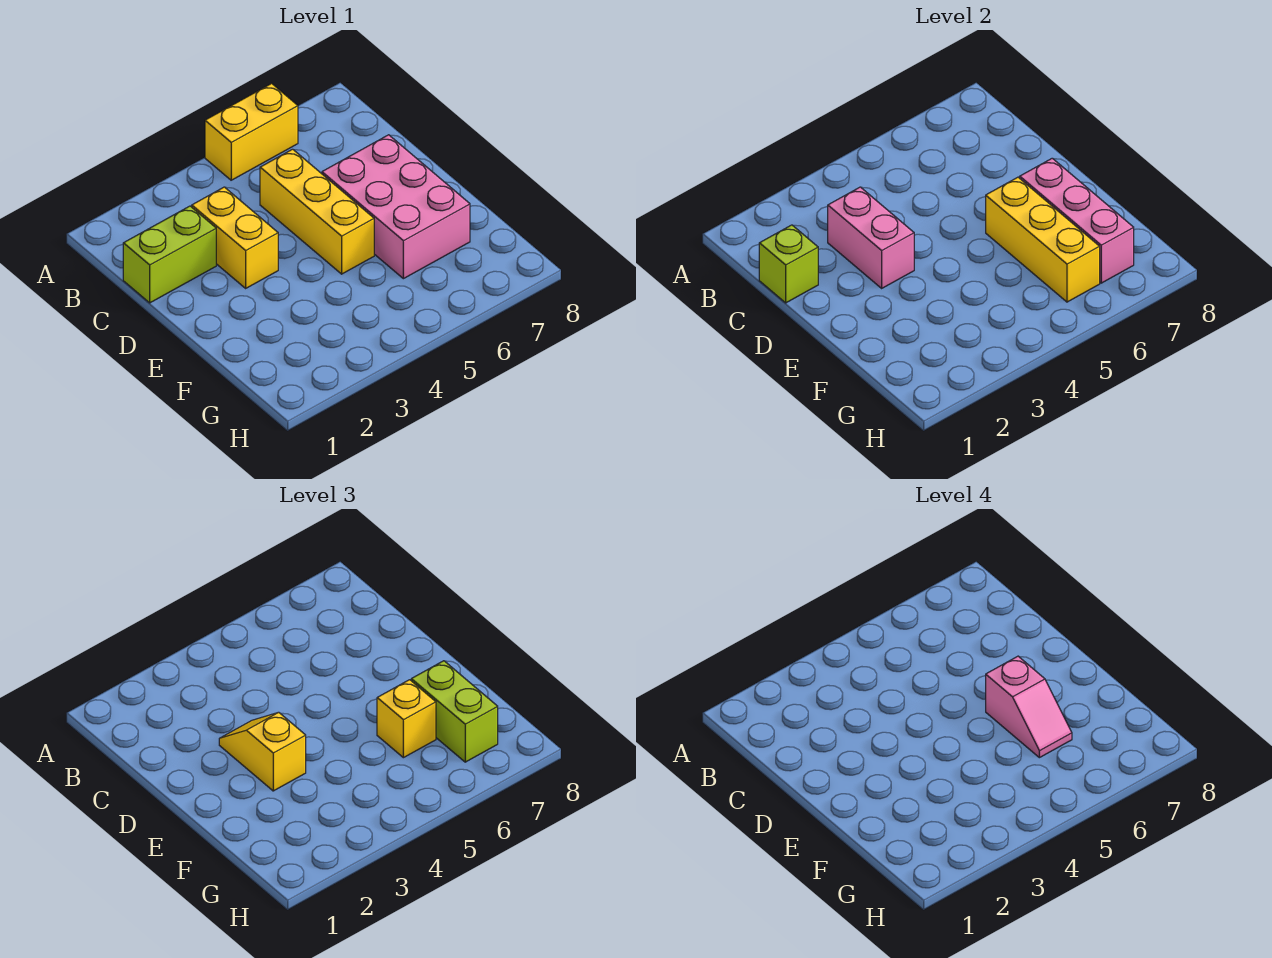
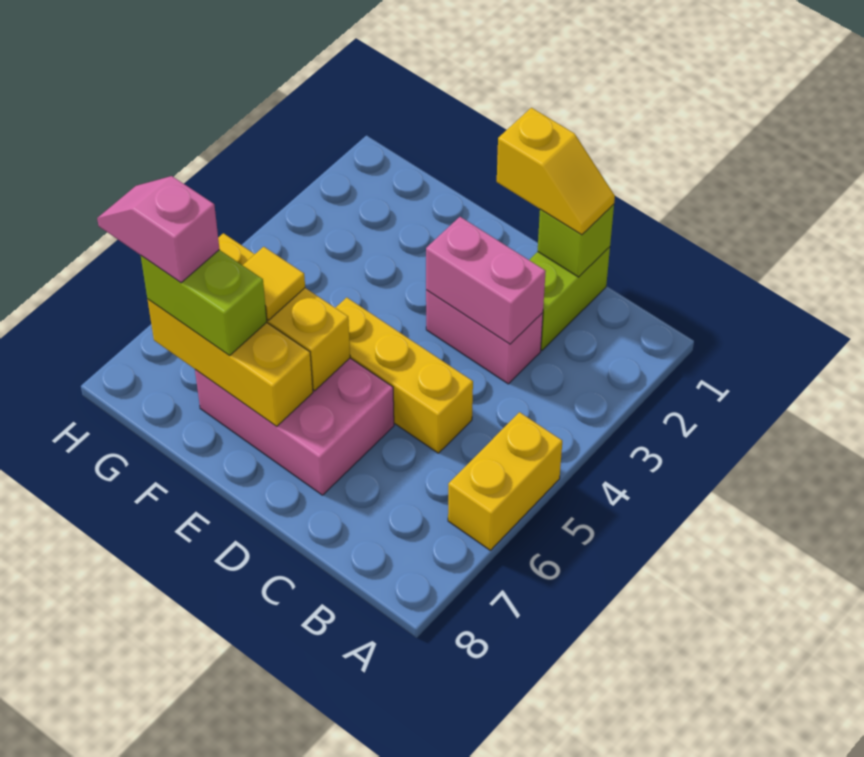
yellow 1x2 brick [192,187,278,288] -> pink 1x2 brick [426,290,543,384]
yellow 1x2 slope [219,712,306,791] -> yellow 1x2 slope moved to [497,108,615,235]
pink 1x2 slope [986,656,1072,758] -> pink 1x2 slope moved to [97,176,220,283]
pink 1x3 brick [1020,158,1134,283] -> yellow 1x3 brick [148,299,313,426]
yellow 1x1 brick [377,680,436,758] -> yellow 1x1 tile [243,247,305,320]

